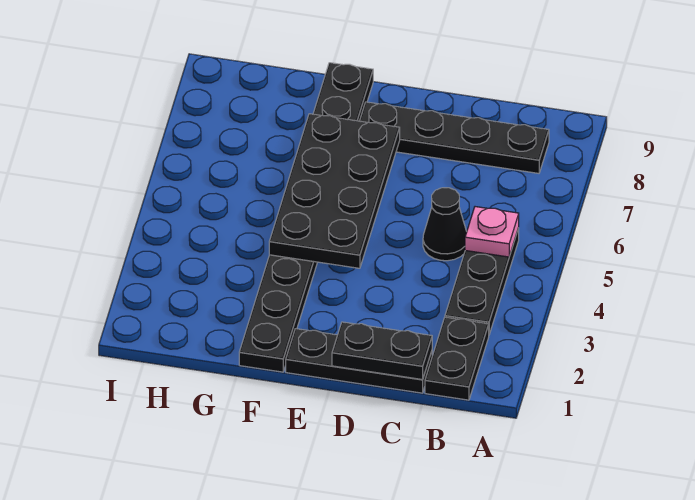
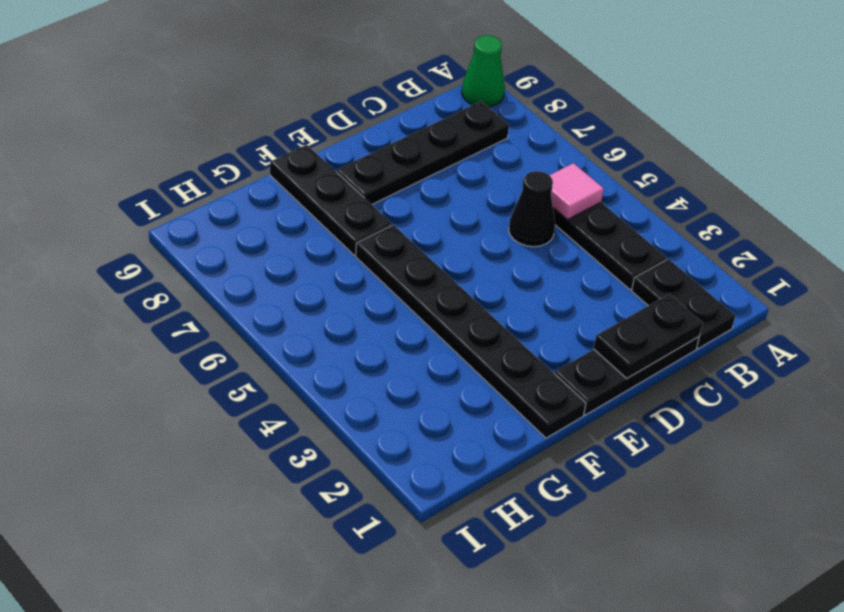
none -> green 1x1 cone [462,35,505,107]
pink 1x1 plate [465,207,519,257] -> pink 1x1 tile [550,163,604,220]
black 2x4 plate [269,114,400,268] -> none

